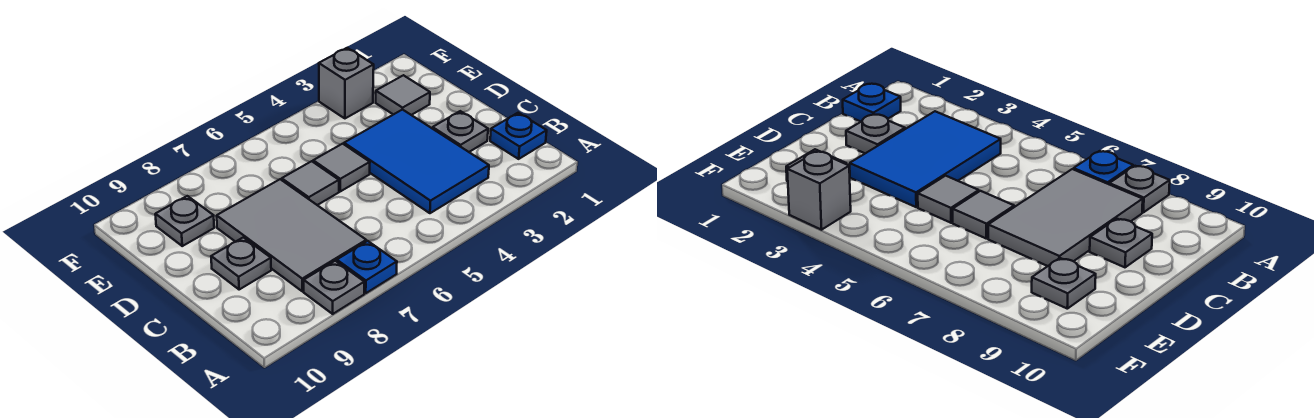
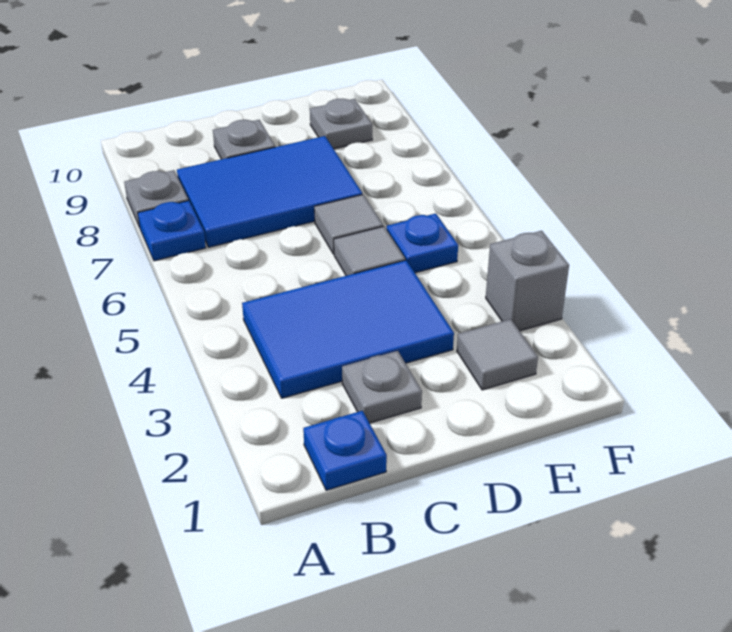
grey 2x3 tile [217,179,366,291] -> blue 2x3 tile [177,136,362,247]
none -> blue 1x1 plate [387,213,458,273]

